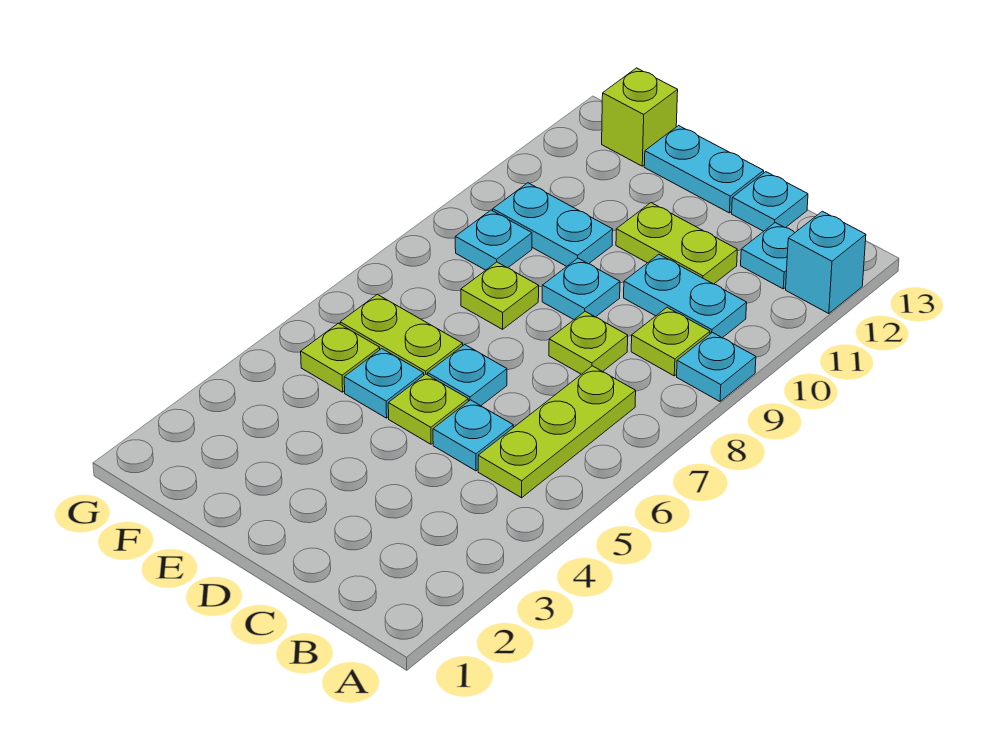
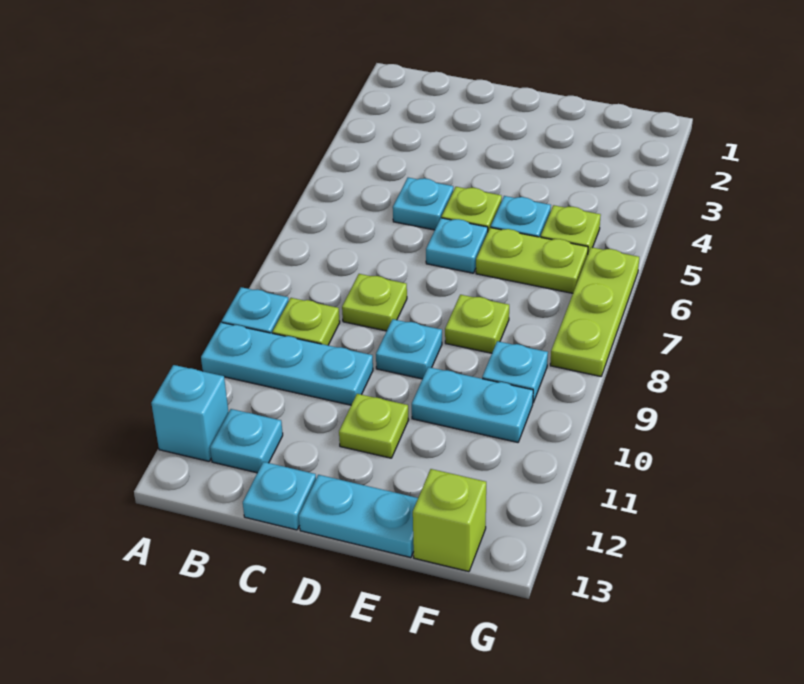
lime 1x3 plate [478,366,636,498] -> lime 1x3 plate moved to [550,247,639,376]
cyan 1x2 plate [624,254,747,338] -> cyan 1x3 plate [201,322,373,405]
lime 1x2 plate [616,203,737,284] -> lime 1x1 plate [339,394,408,458]

